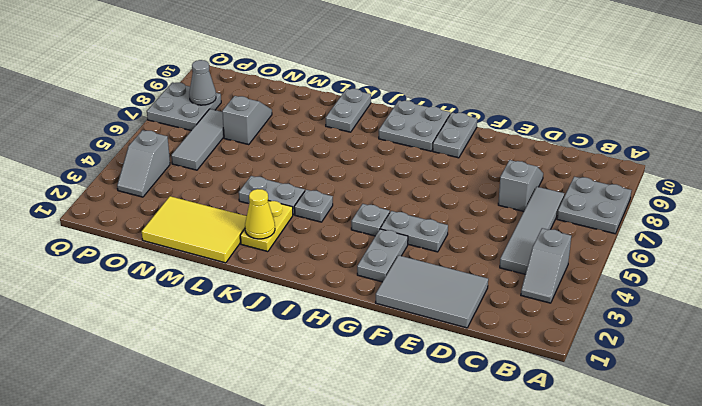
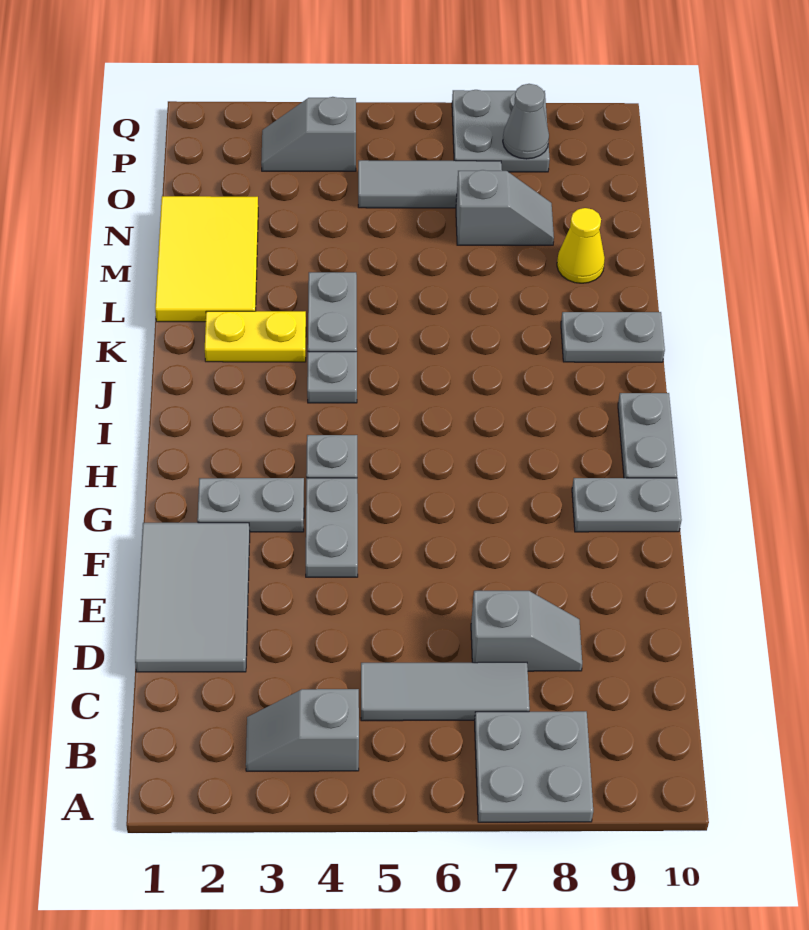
grey 1x4 tile [500,187,564,274] -> grey 1x3 tile [361,662,530,721]
grey 2x2 plate [379,101,450,151] -> grey 1x2 plate [618,393,677,478]
yellow 1x1 cone [245,189,275,239] -> yellow 1x1 cone moved to [557,208,605,283]

